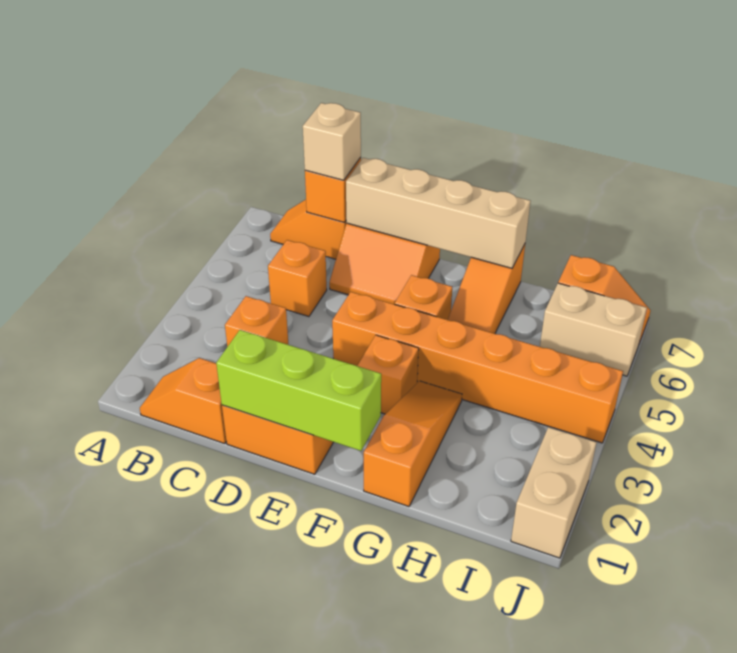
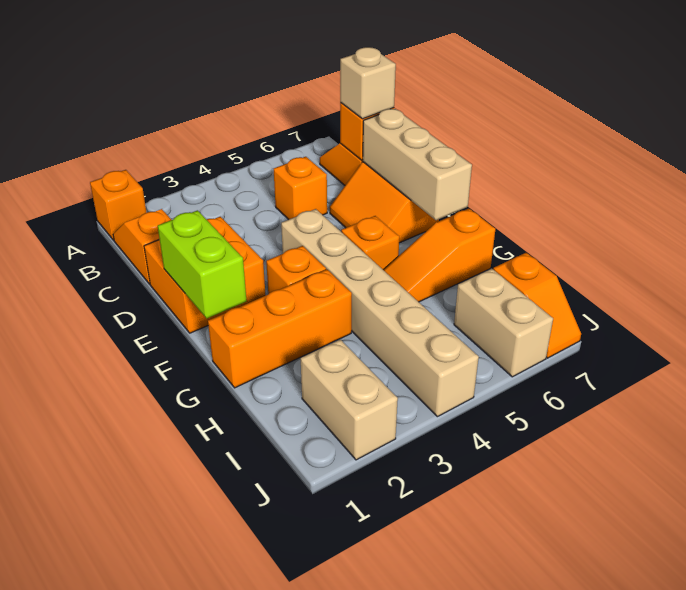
orange 1x1 brick [225,296,288,347] -> orange 1x1 brick moved to [90,170,147,240]
lime 1x3 brick [216,330,381,451] -> lime 1x2 brick [158,210,247,318]
tan 1x4 brick [346,158,531,268] -> tan 1x3 brick [363,109,472,220]
orange 1x6 brick [332,292,623,443] -> tan 1x6 brick [281,209,479,417]
orange 1x3 slope [364,381,462,507] -> orange 1x3 brick [208,269,352,388]
tan 1x2 brick [511,427,597,558] -> tan 1x2 brick turned to [301,339,398,460]

